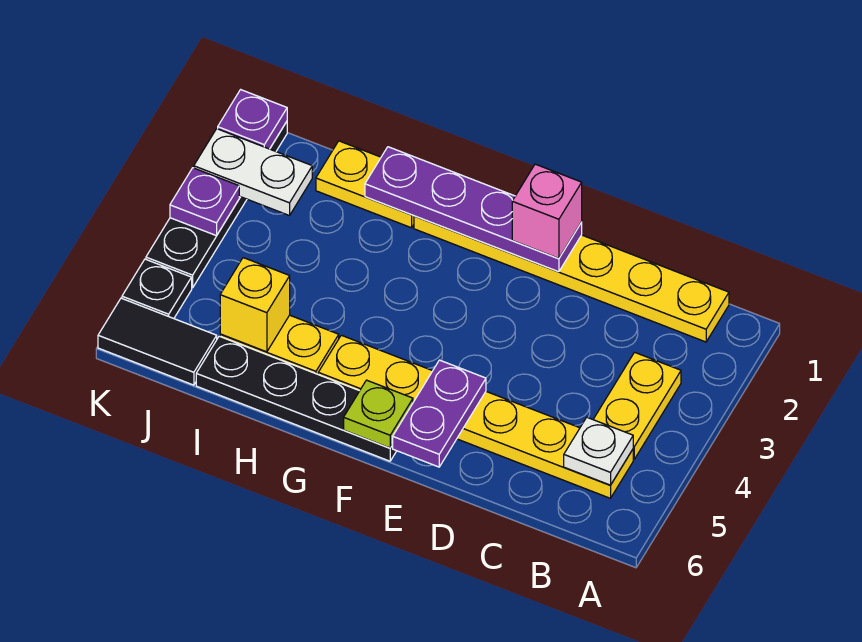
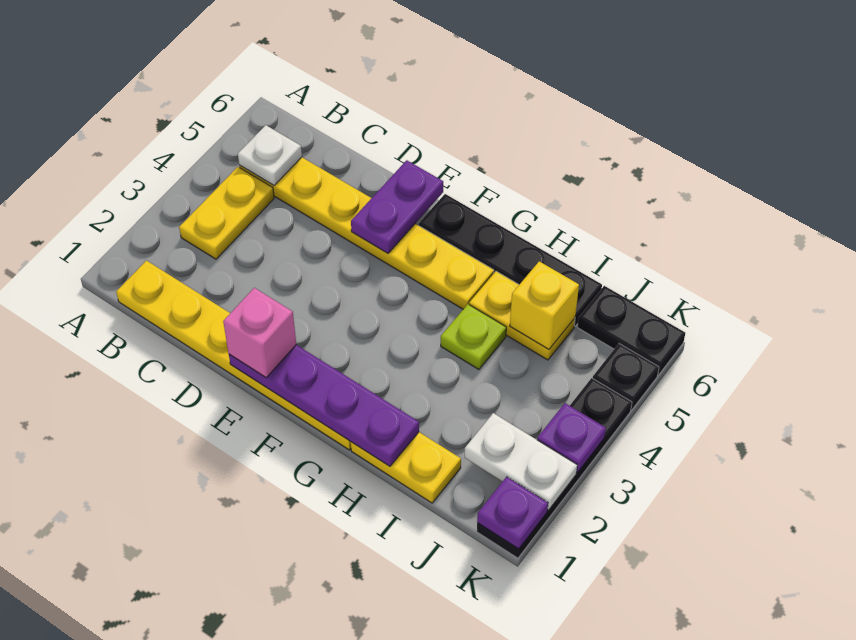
lime 1x1 plate [344,380,413,448] -> lime 1x1 plate moved to [441,304,506,369]
black 1x2 tile [98,298,217,385] -> black 1x2 plate [577,286,685,375]

